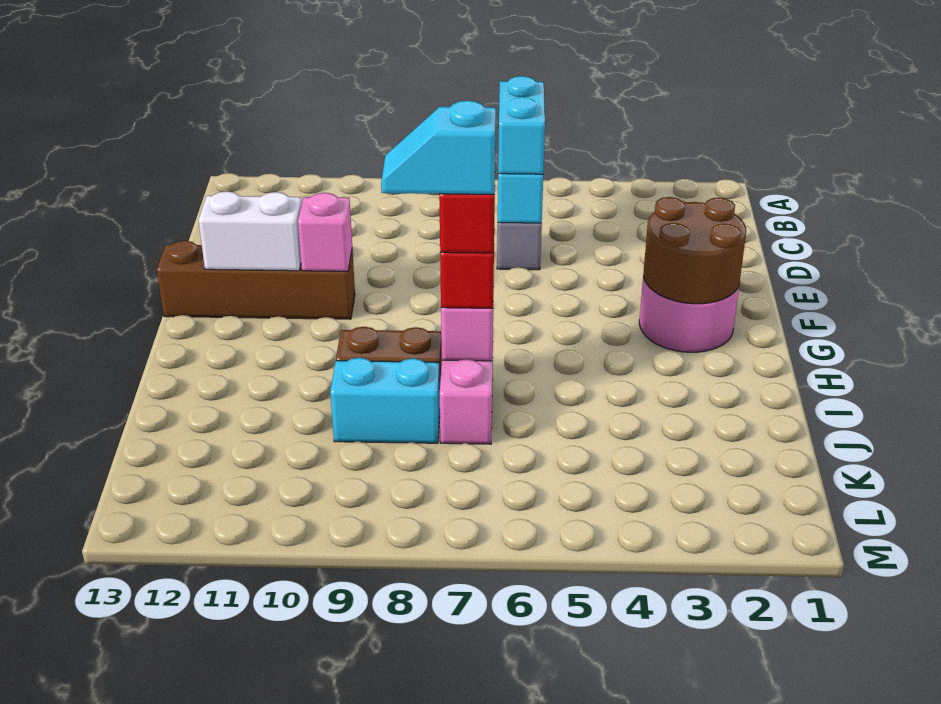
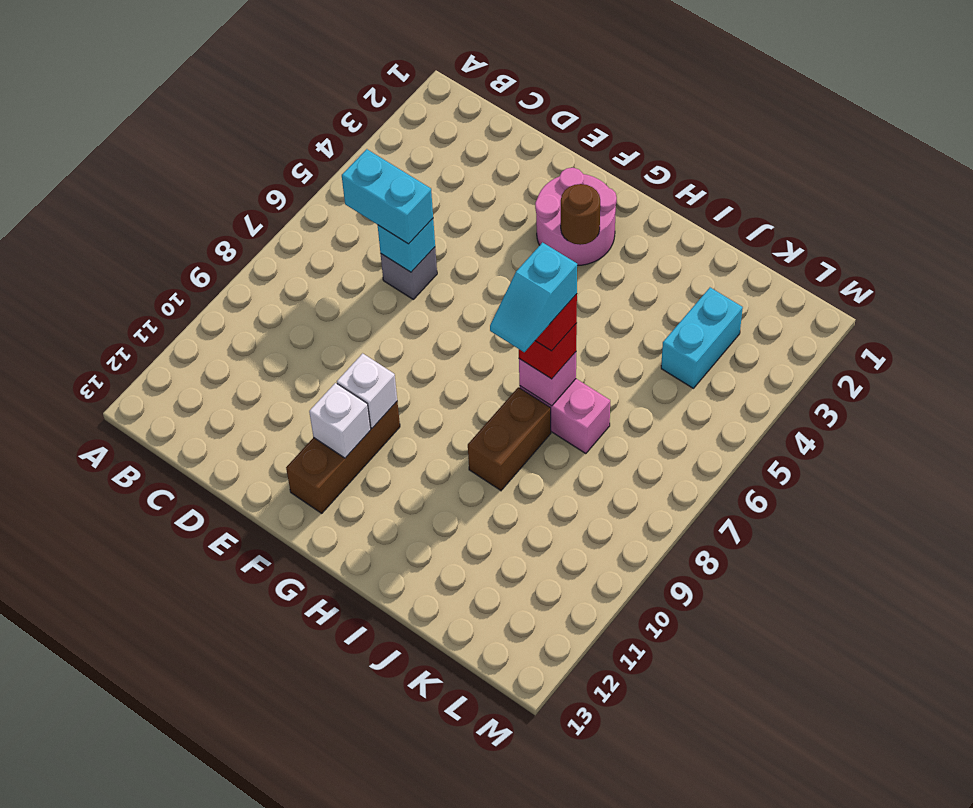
brown 2x2 round brick [643,197,746,304] -> brown 1x1 round brick [561,184,600,245]
brown 1x4 brick [157,241,355,319] -> brown 1x3 brick [286,402,400,513]
pink 1x1 brick [298,193,352,271] -> white 1x1 brick [337,353,397,428]
white 1x2 brick [199,191,302,271] -> white 1x1 brick [309,383,371,458]
cyan 1x2 brick [330,358,440,443] -> cyan 1x2 brick moved to [661,288,743,388]

